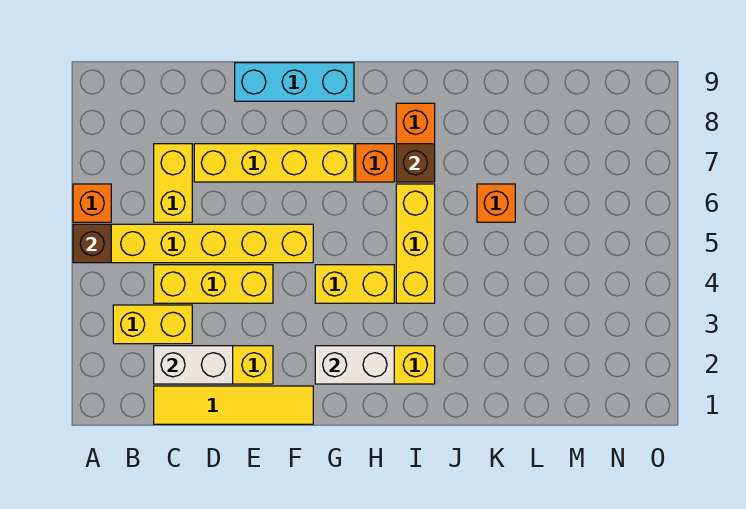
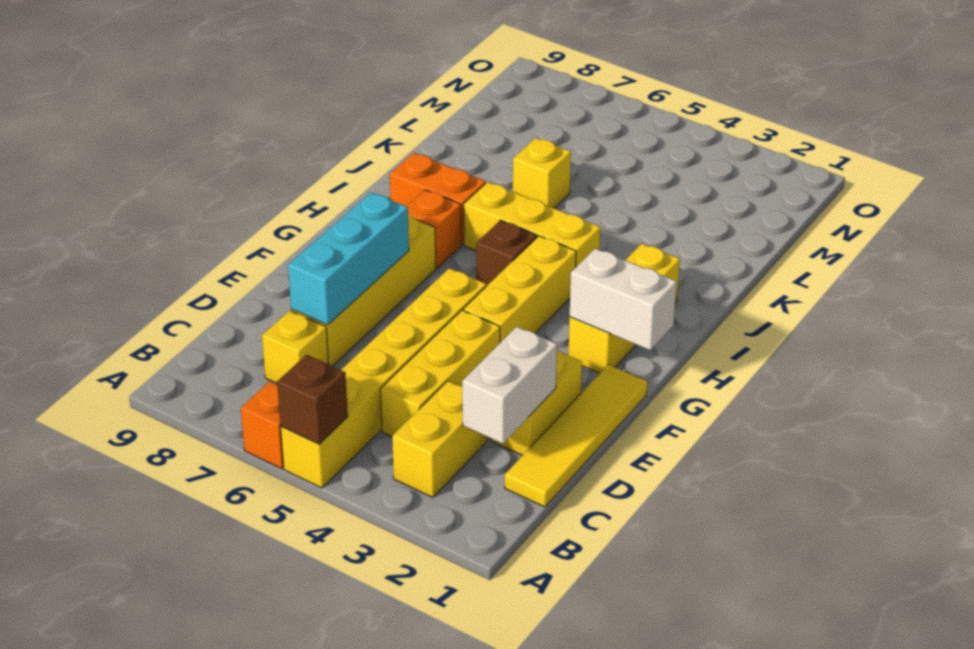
yellow 1x2 brick [154,144,192,222] -> yellow 1x1 brick [262,311,328,383]
cyan 1x3 brick [235,63,354,101] -> cyan 1x3 brick moved to [288,192,409,325]
white 1x2 brick [315,346,394,384] -> white 1x2 brick turned to [570,248,677,350]
yellow 1x2 brick [315,265,394,303] -> yellow 1x3 brick [463,236,576,343]
brown 1x1 brick [396,144,435,182] -> brown 1x1 brick moved to [476,220,537,286]
orange 1x1 brick [477,184,515,222] -> yellow 1x1 brick [513,138,571,208]

